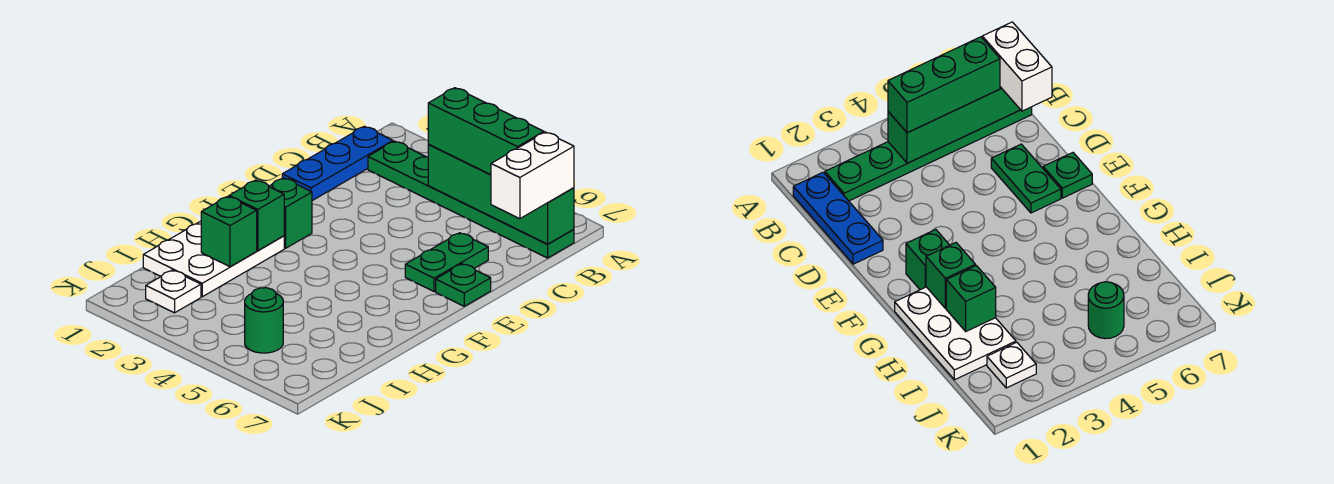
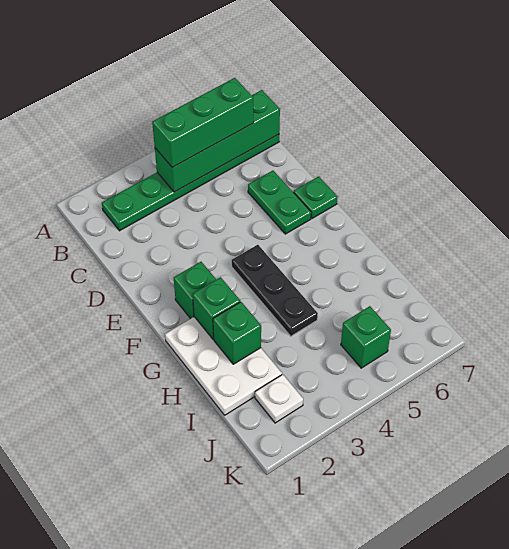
blue 1x3 plate [282,126,393,201] -> none
white 1x2 brick [491,132,574,219] -> none
none -> black 1x3 plate [232,245,318,336]
green 1x1 round brick [245,288,283,353] -> green 1x1 brick [341,306,391,368]

